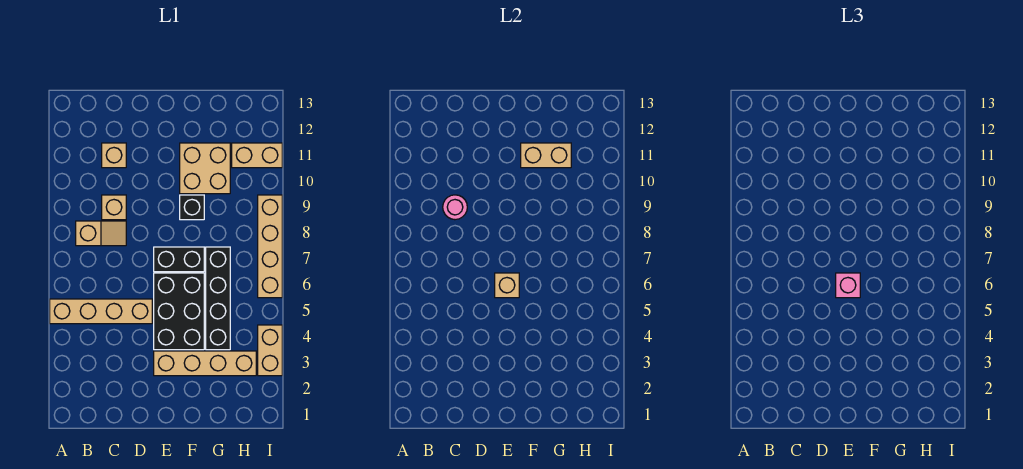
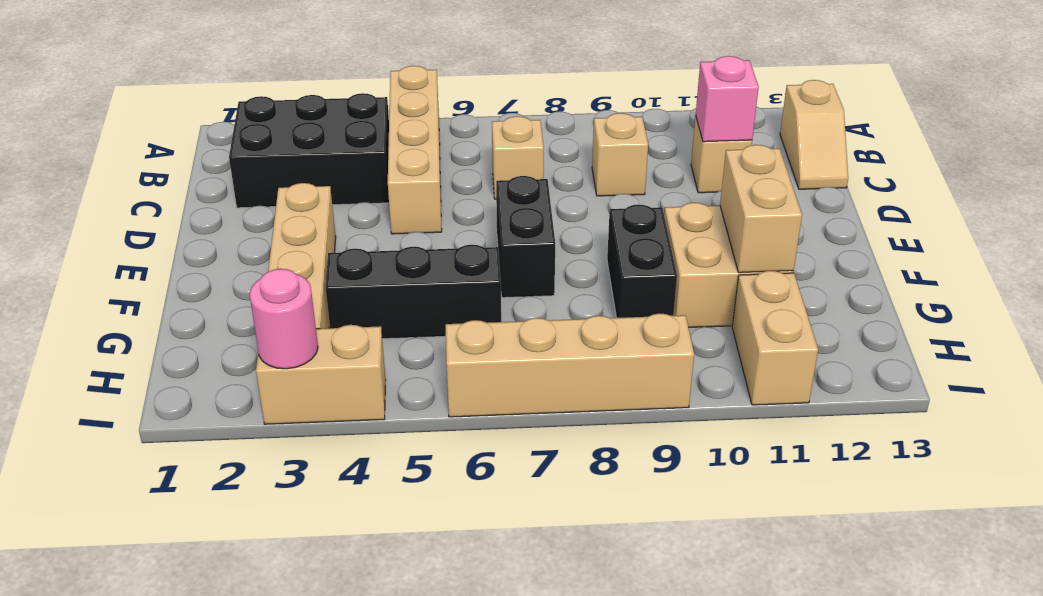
tan 1x2 slope [76,221,126,246] -> tan 1x2 slope moved to [780,80,848,189]
pink 1x1 round brick [443,195,467,220] -> pink 1x1 round brick moved to [250,269,318,369]
black 2x3 brick [154,273,204,350] -> black 2x3 brick moved to [229,93,389,208]
tan 1x1 brick [495,273,519,298] -> tan 1x1 brick moved to [492,116,544,199]
pink 1x1 brick [836,273,860,298] -> pink 1x1 brick moved to [696,56,759,142]
black 1x1 brick [180,195,204,220] -> black 1x2 brick [607,205,677,318]
black 1x4 brick [206,247,230,350] -> black 1x3 brick [326,245,501,339]

